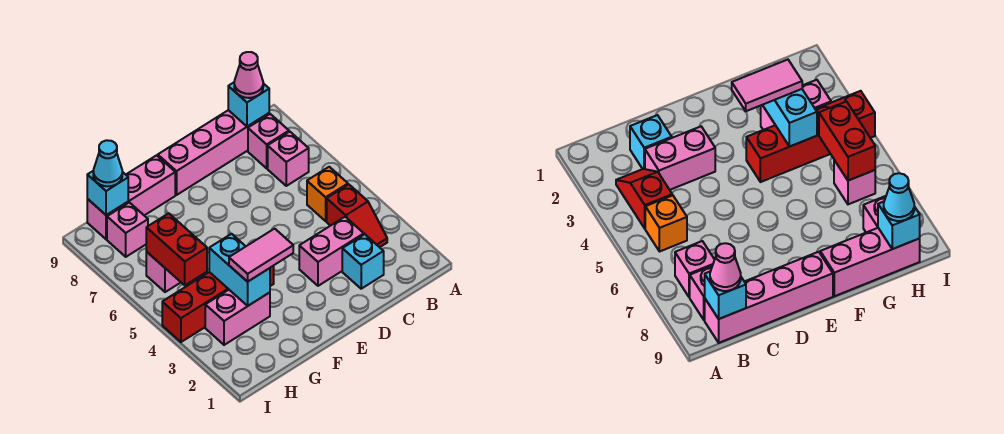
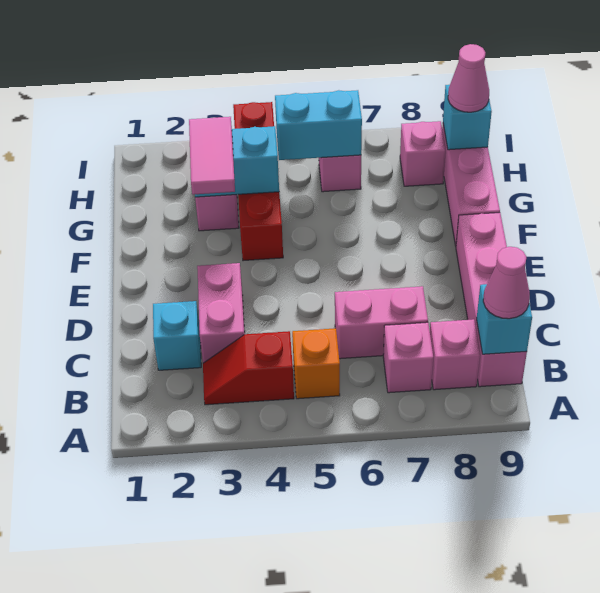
none -> pink 1x2 brick [335,286,428,359]
red 1x2 brick [146,213,207,285] -> cyan 1x2 brick [275,90,362,160]
cyan 1x1 cone [93,140,122,186] -> pink 1x1 cone [448,44,489,112]

